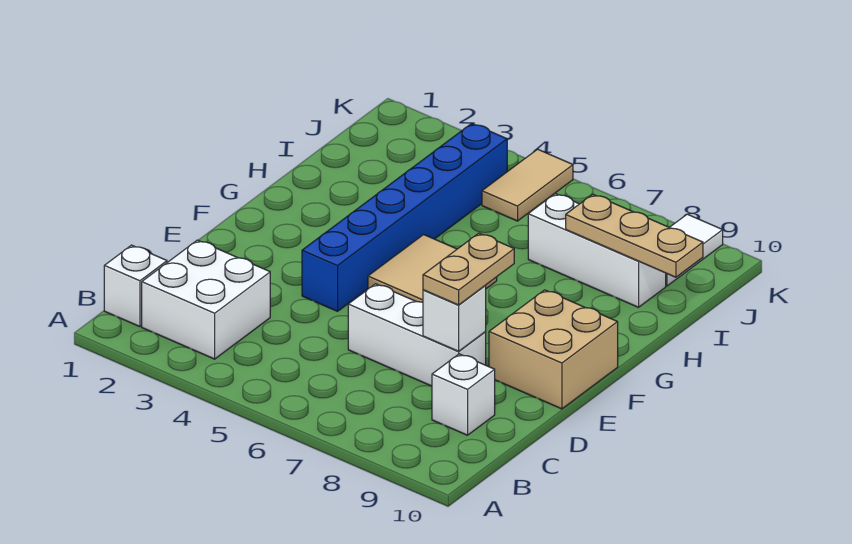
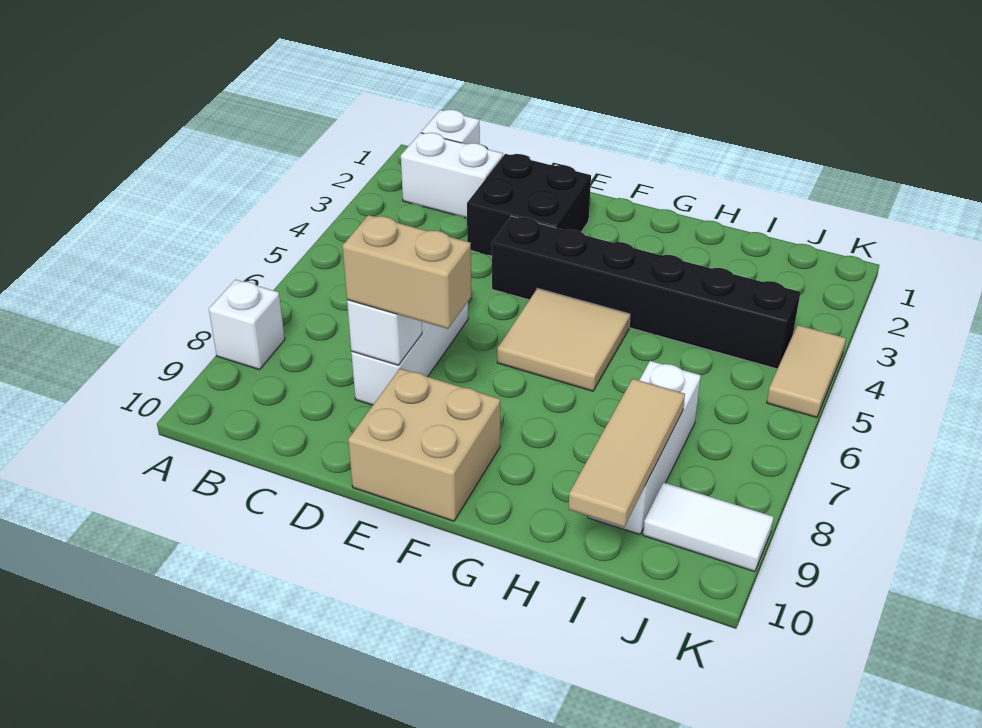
white 2x2 brick [142,240,270,359] -> white 1x2 brick [401,133,503,218]
white 1x1 brick [432,354,495,435] -> white 1x1 brick moved to [209,280,285,370]
none -> black 2x2 brick [467,154,591,256]
tan 1x2 plate [423,233,514,305] -> tan 1x2 brick [342,215,471,329]
blue 1x6 brick [302,123,507,311] -> black 1x6 brick [492,216,800,369]
tan 1x3 plate [566,194,703,277] -> tan 1x3 tile [568,379,685,527]
tan 1x2 tile [482,149,573,221] -> tan 1x2 tile turned to [767,325,846,418]

